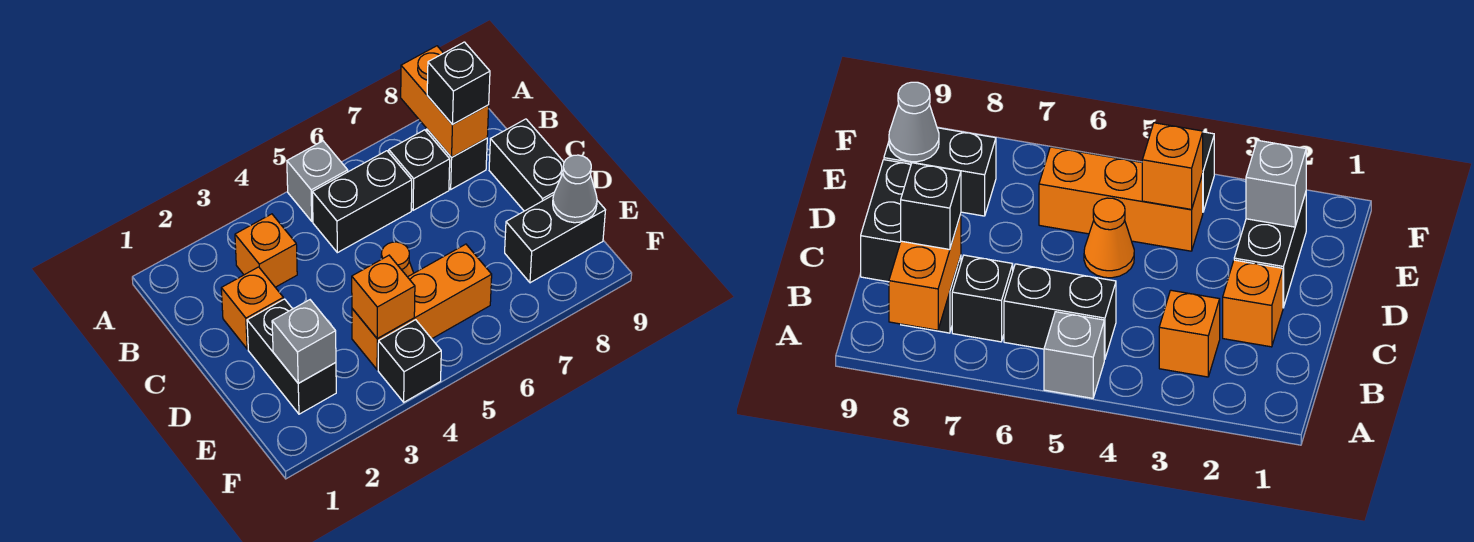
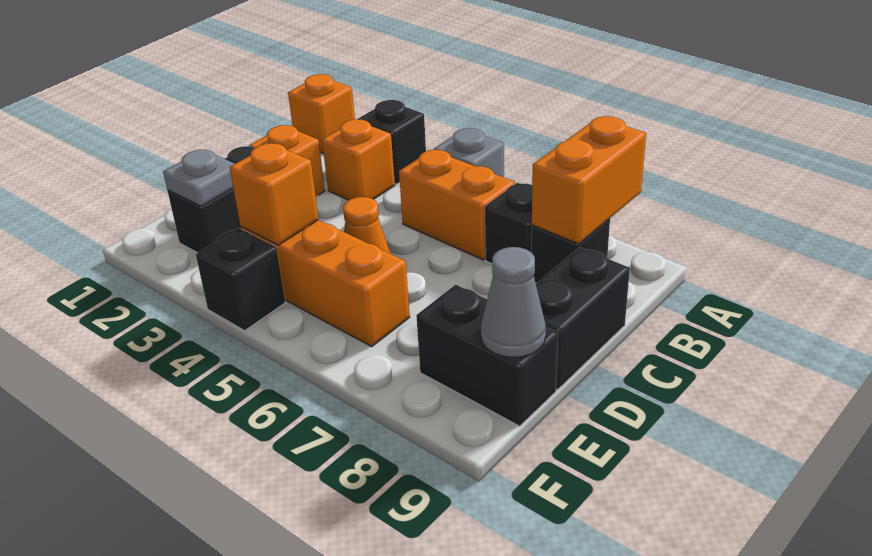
none -> orange 1x1 brick [288,74,355,154]
black 1x2 brick [312,151,412,253] -> orange 1x2 brick [399,150,515,260]
black 1x1 brick [427,42,490,125] -> black 1x1 brick moved to [358,100,426,184]
grey 1x1 brick [272,300,336,383] -> grey 1x1 plate [163,150,234,206]

